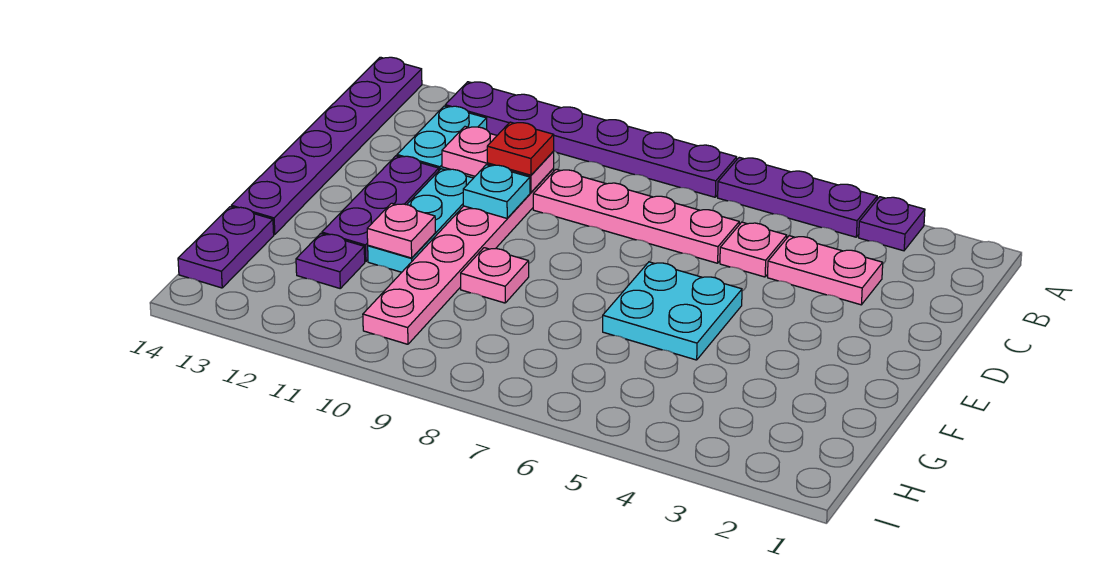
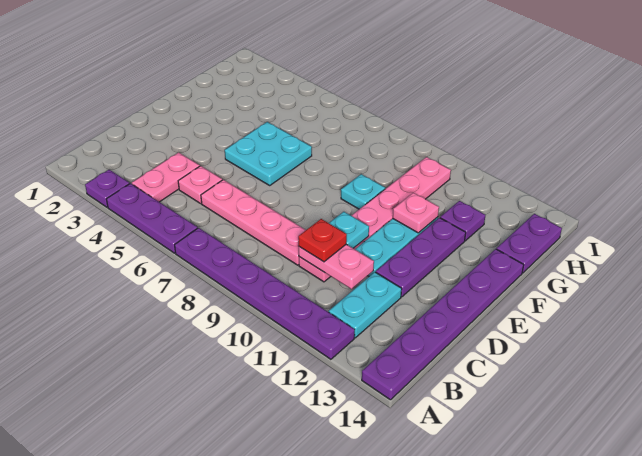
pink 1x2 plate [768,236,883,305] -> pink 1x2 plate turned to [132,152,200,202]
pink 1x1 plate [461,248,529,303] -> cyan 1x1 plate [341,174,385,209]

